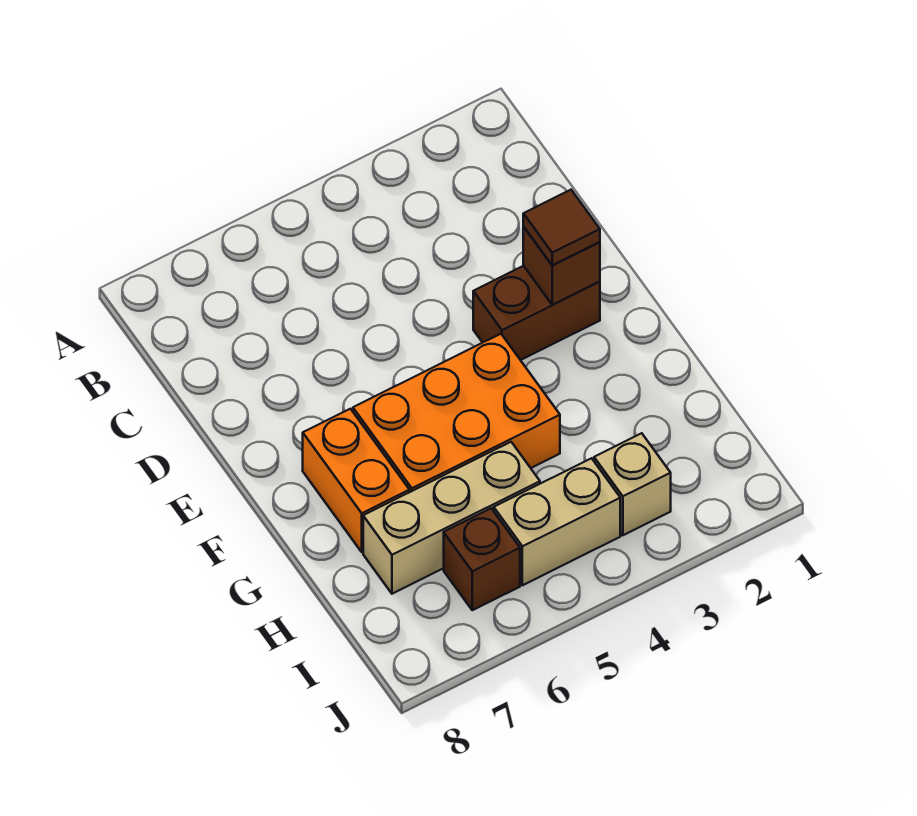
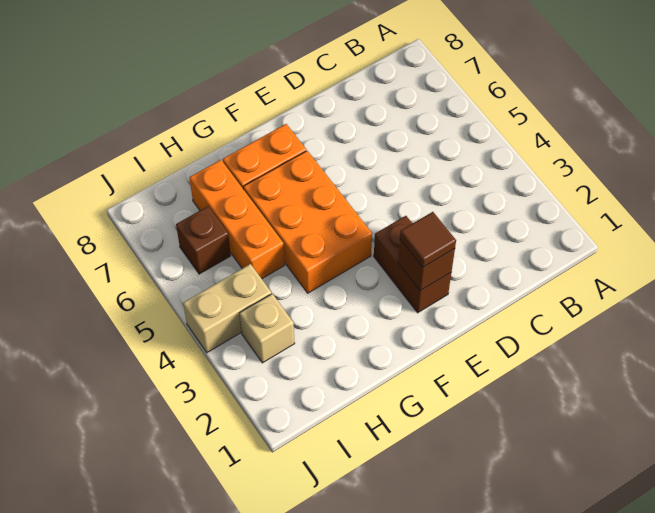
tan 1x3 brick [363,442,540,594] -> orange 1x3 brick [189,160,285,279]
tan 1x2 brick [494,458,620,585] -> tan 1x2 brick turned to [183,264,271,352]

